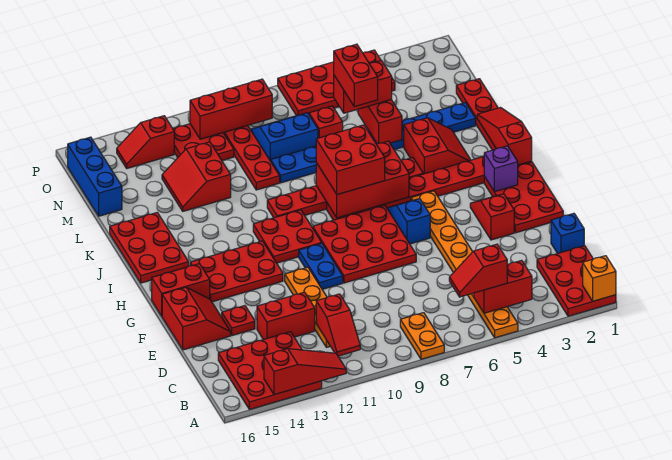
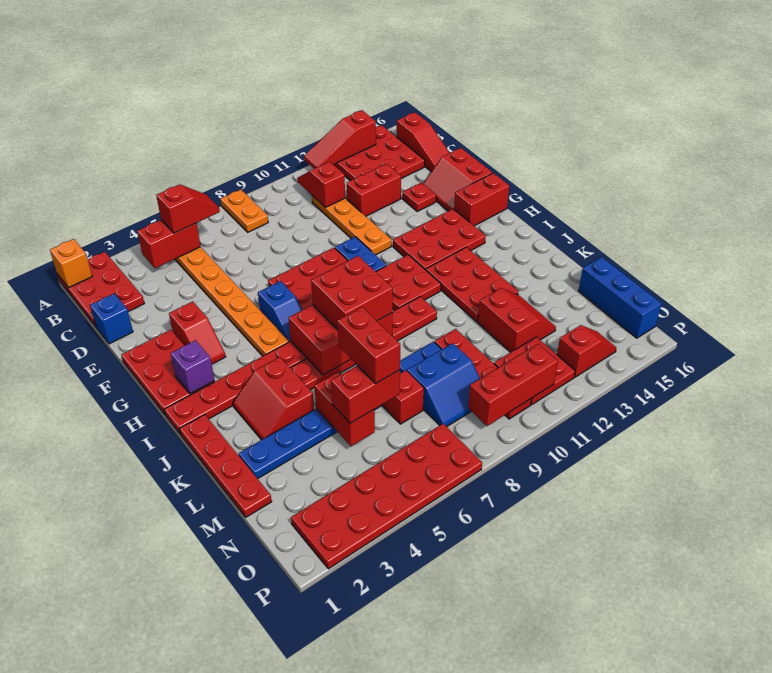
red 1x3 slope [477,108,532,165] -> red 1x3 slope moved to [397,112,450,172]
red 2x3 plate [110,213,189,283] -> red 2x3 plate moved to [426,247,519,322]
red 2x4 plate [278,50,395,116] -> red 2x6 plate [291,424,482,569]

